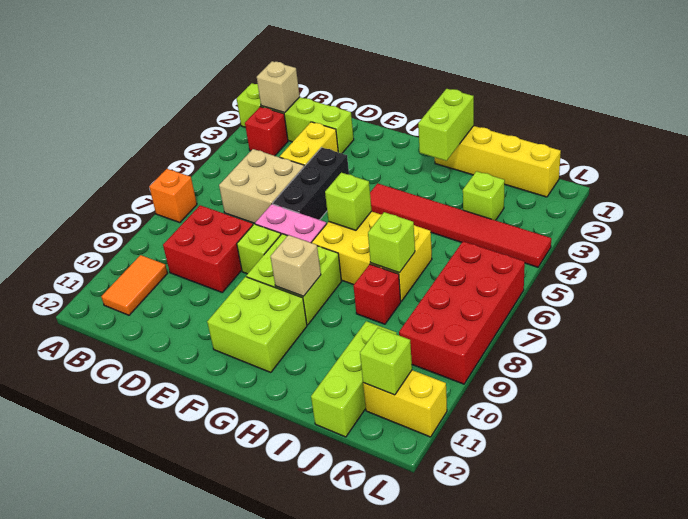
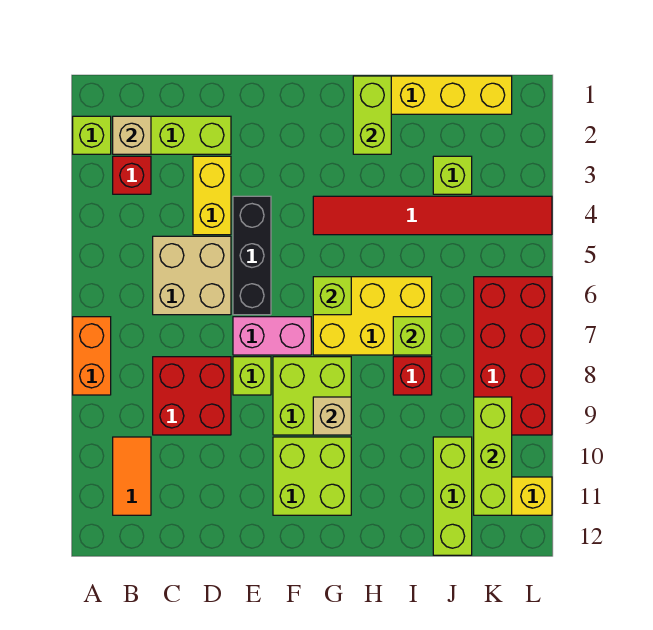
orange 1x1 brick [149,169,197,223] -> orange 1x2 brick [73,317,111,395]
lime 1x1 brick [360,328,412,395] -> lime 1x3 brick [474,397,512,515]

